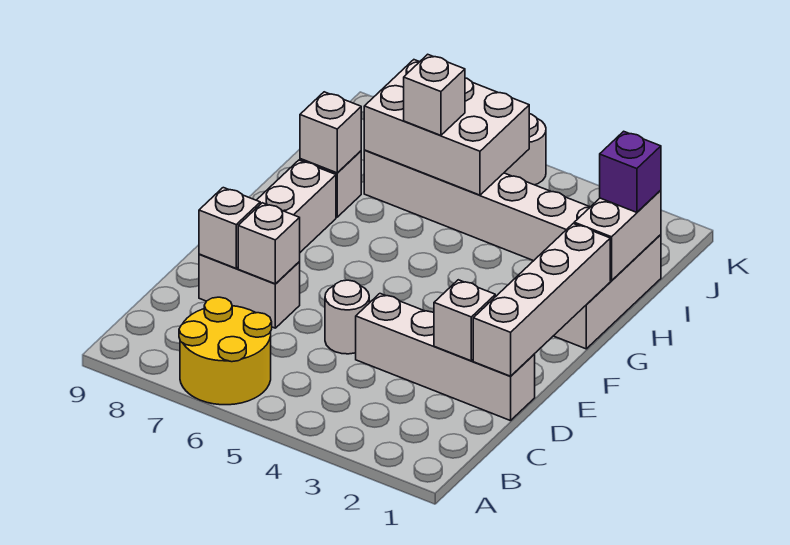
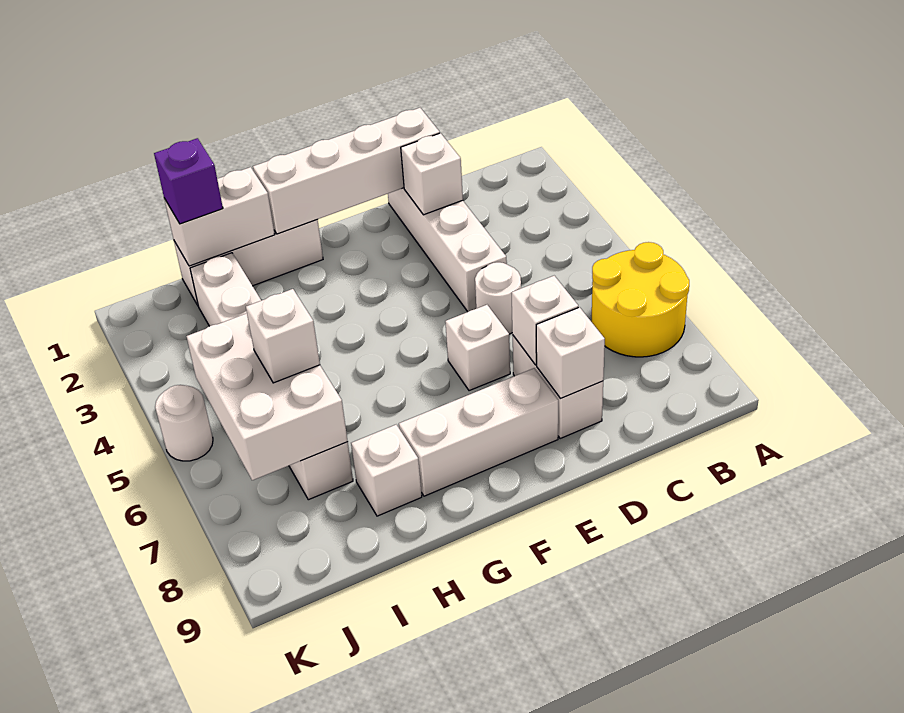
white 1x1 brick [300,92,361,173] -> white 1x1 brick moved to [445,305,510,391]

